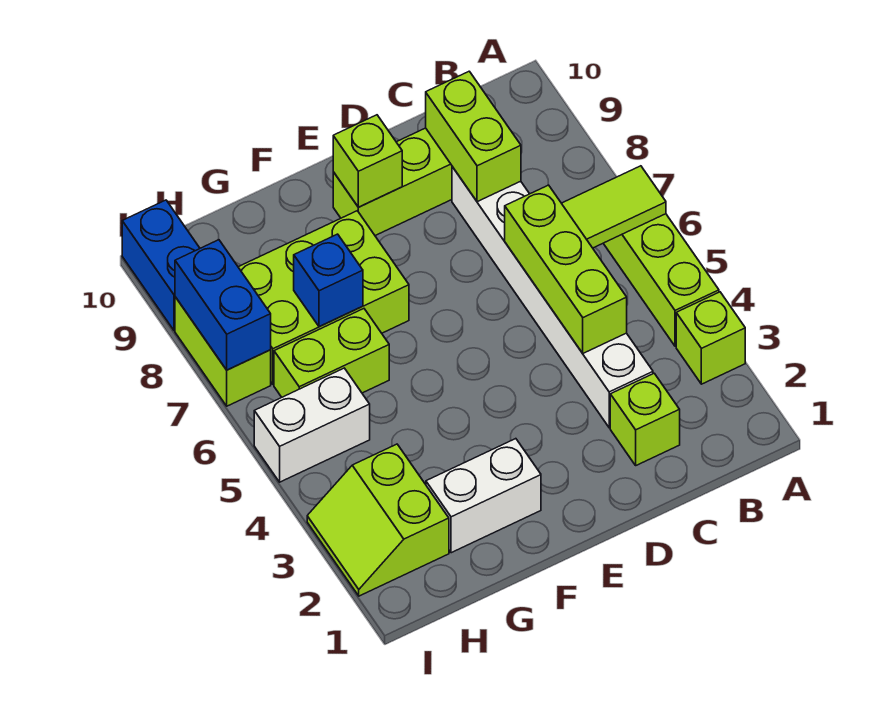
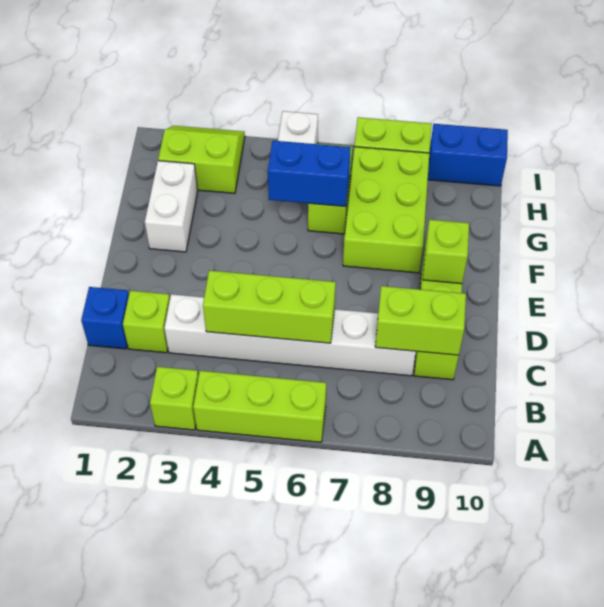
lime 1x2 tile [562,166,666,248] -> none
blue 1x1 brick [294,234,363,327] -> blue 1x1 brick moved to [81,287,129,349]
blue 1x2 brick [175,240,271,370] -> blue 1x2 brick moved to [268,141,351,207]

